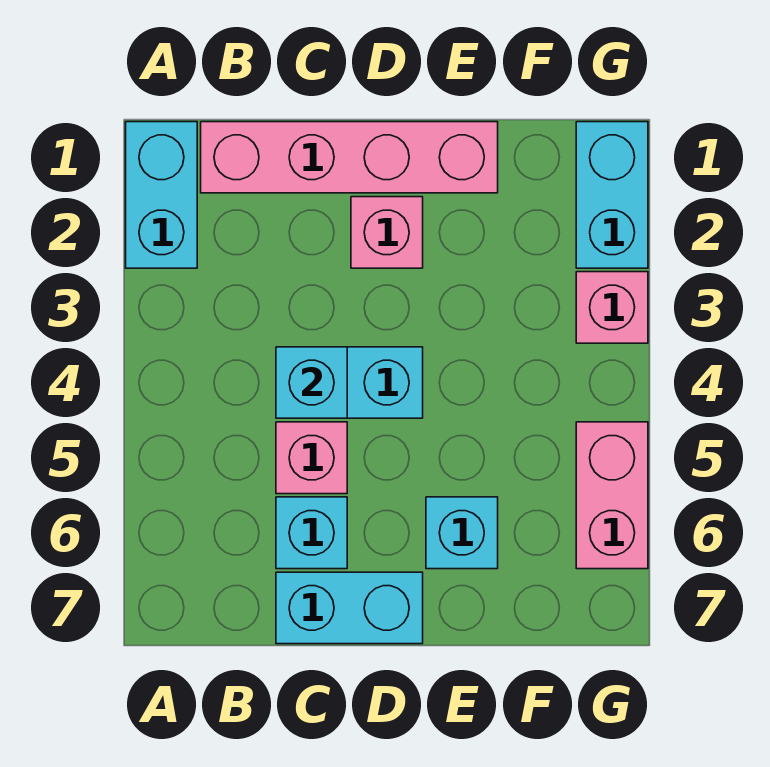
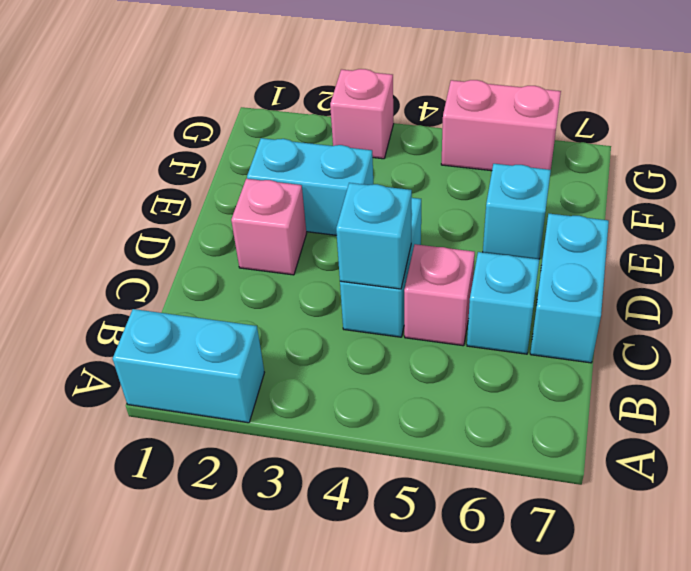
pink 1x4 brick [201,122,498,193] -> none
cyan 1x2 brick [576,122,648,268] -> cyan 1x2 brick moved to [247,138,373,235]

